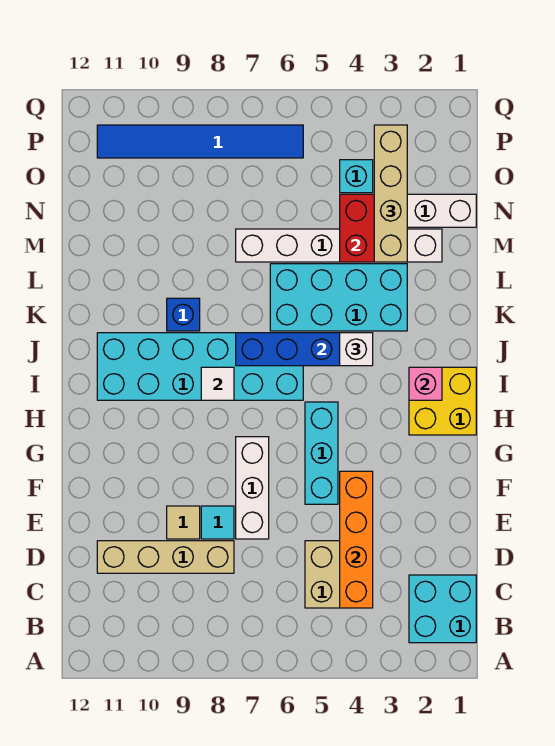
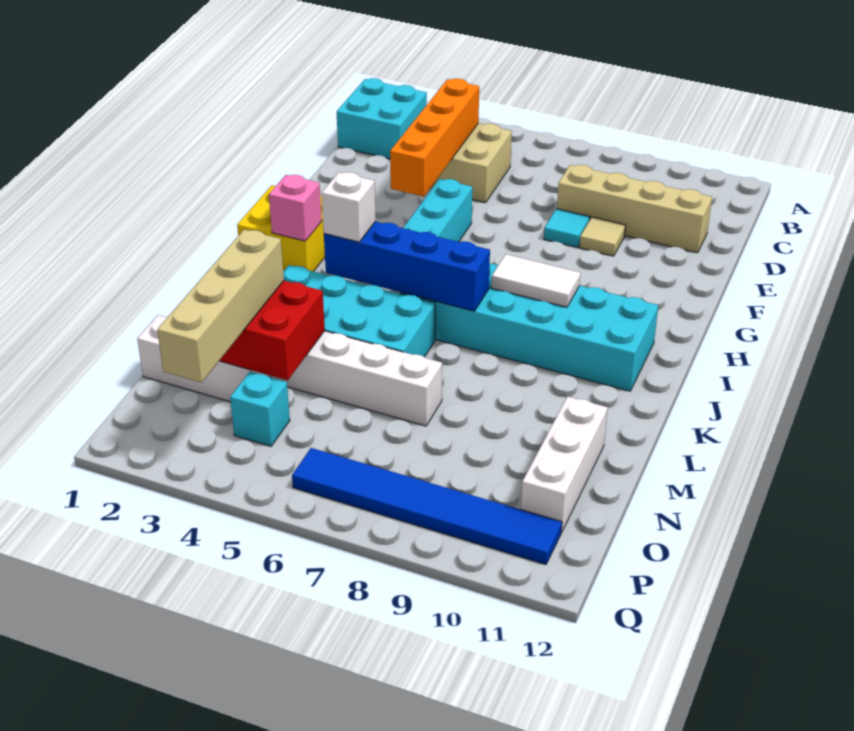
white 1x3 brick [236,437,269,539] -> white 1x3 brick moved to [521,396,608,533]
white 1x1 tile [201,367,234,400] -> white 1x2 tile [491,254,581,307]
blue 1x1 brick [167,298,200,331] -> none

